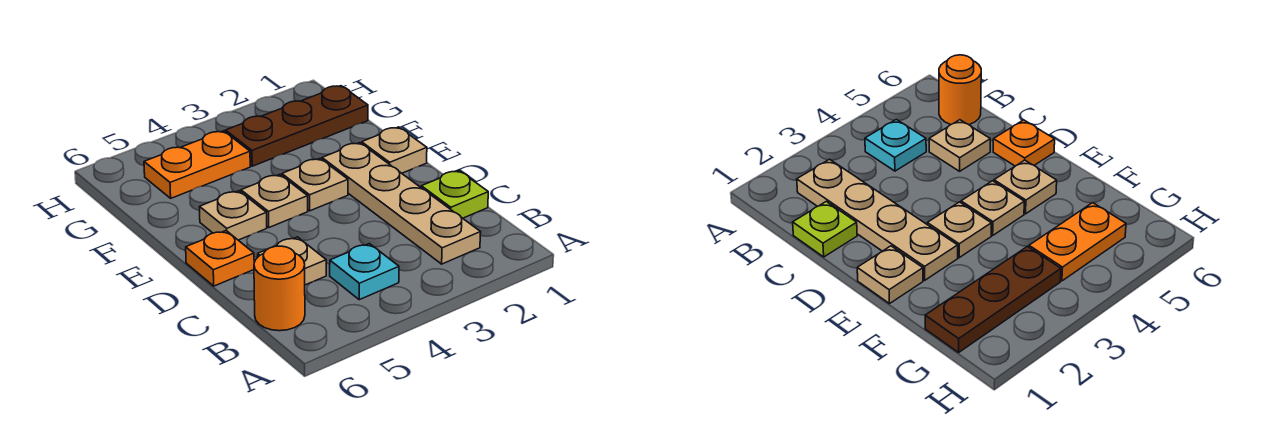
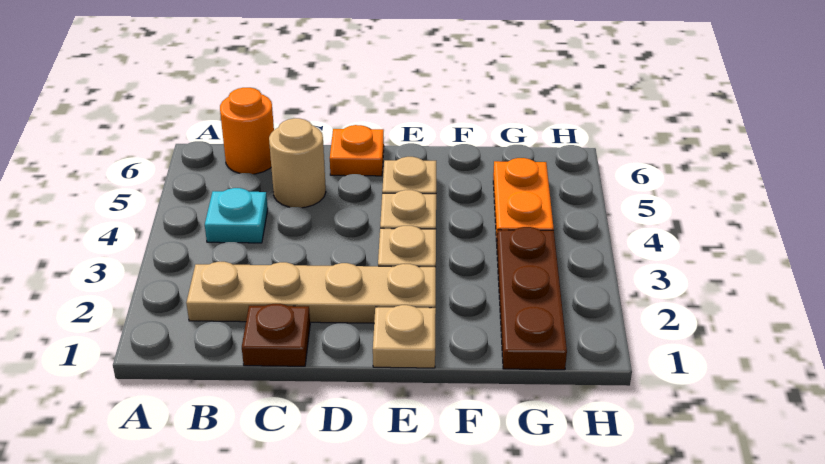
lime 1x1 plate [421,170,488,218] -> brown 1x1 plate [242,304,310,366]
tan 1x1 plate [258,237,326,285] -> tan 1x1 round brick [269,118,326,208]

